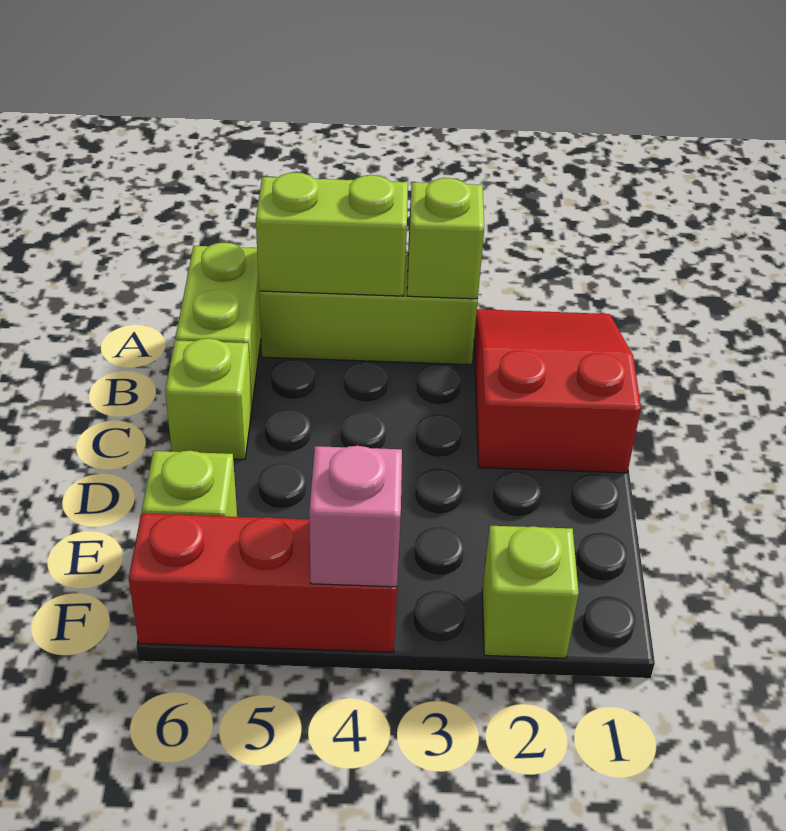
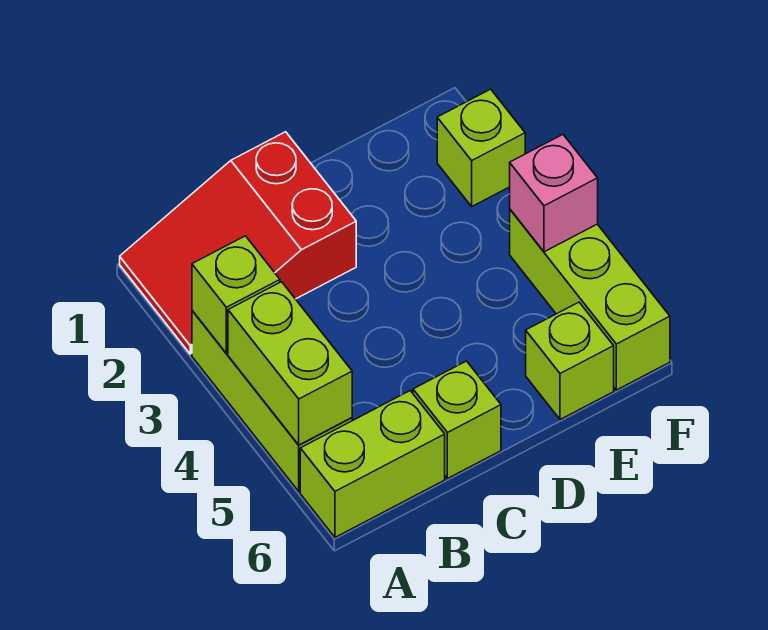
red 1x3 brick [129,513,397,652] -> lime 1x3 brick [510,210,670,390]

